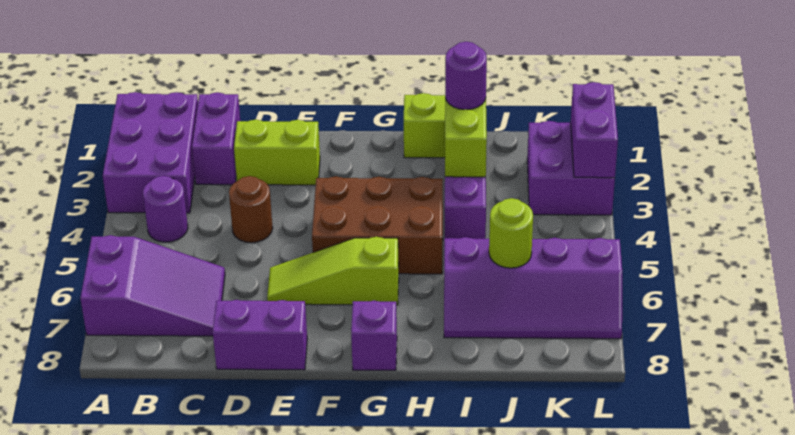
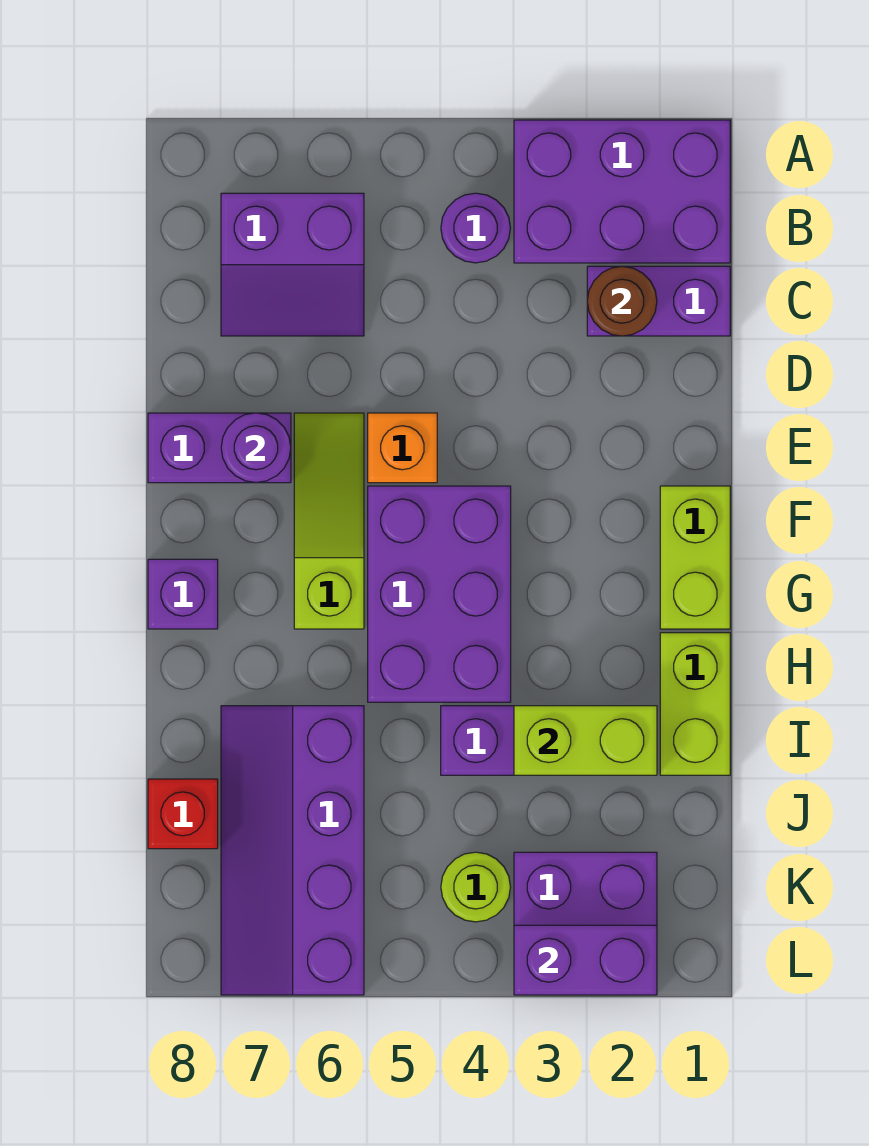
purple 2x3 slope [80,235,225,336] -> purple 2x2 slope [221,193,364,336]
lime 1x2 brick [234,120,320,185] -> lime 1x2 brick moved to [660,486,730,629]
brown 1x1 round brick [229,176,273,243] -> brown 1x1 round brick moved to [587,266,657,336]
purple 1x2 brick [213,300,307,370] -> purple 1x2 brick turned to [148,413,291,483]
none -> orange 1x1 brick [368,413,437,483]
brown 2x3 brick [312,177,443,274] -> purple 2x3 brick [368,486,511,702]
purple 1x1 round brick [445,42,487,110] -> purple 1x1 round brick moved to [221,413,291,483]
lime 1x1 round brick [489,198,533,268] -> lime 1x1 round brick moved to [441,852,510,922]
none -> red 1x1 brick [148,779,218,849]

